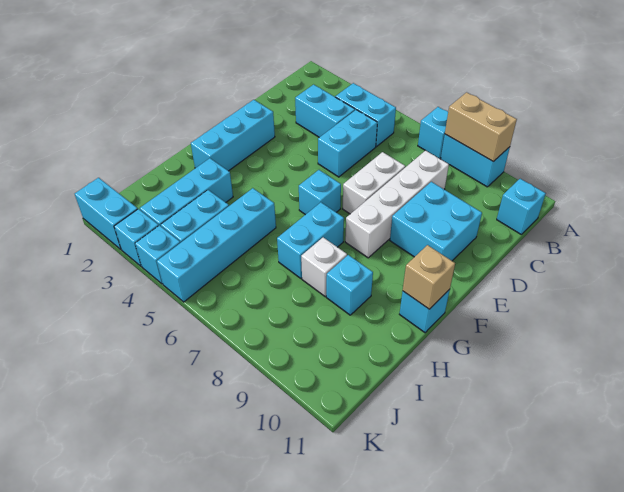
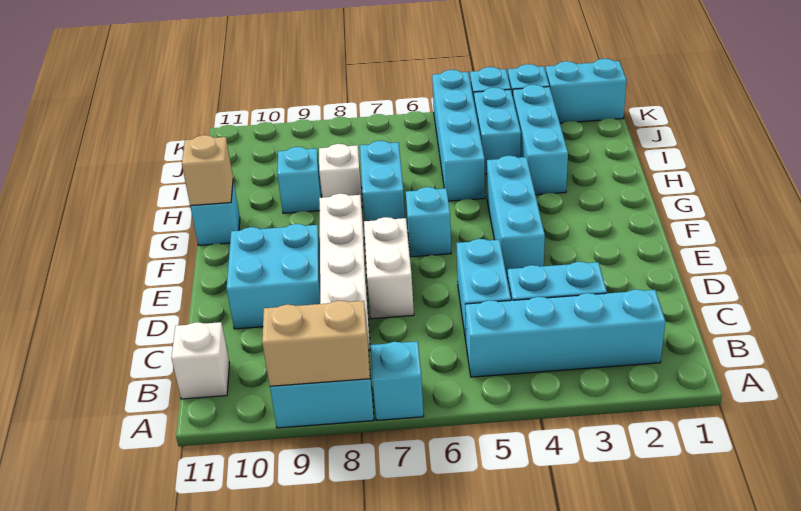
cyan 1x2 brick [335,83,396,147] -> cyan 1x4 brick [465,289,666,377]
cyan 1x1 brick [497,179,546,235] -> white 1x1 brick [171,322,229,399]
cyan 1x3 brick [191,100,275,171] -> cyan 1x3 brick moved to [487,156,545,276]

